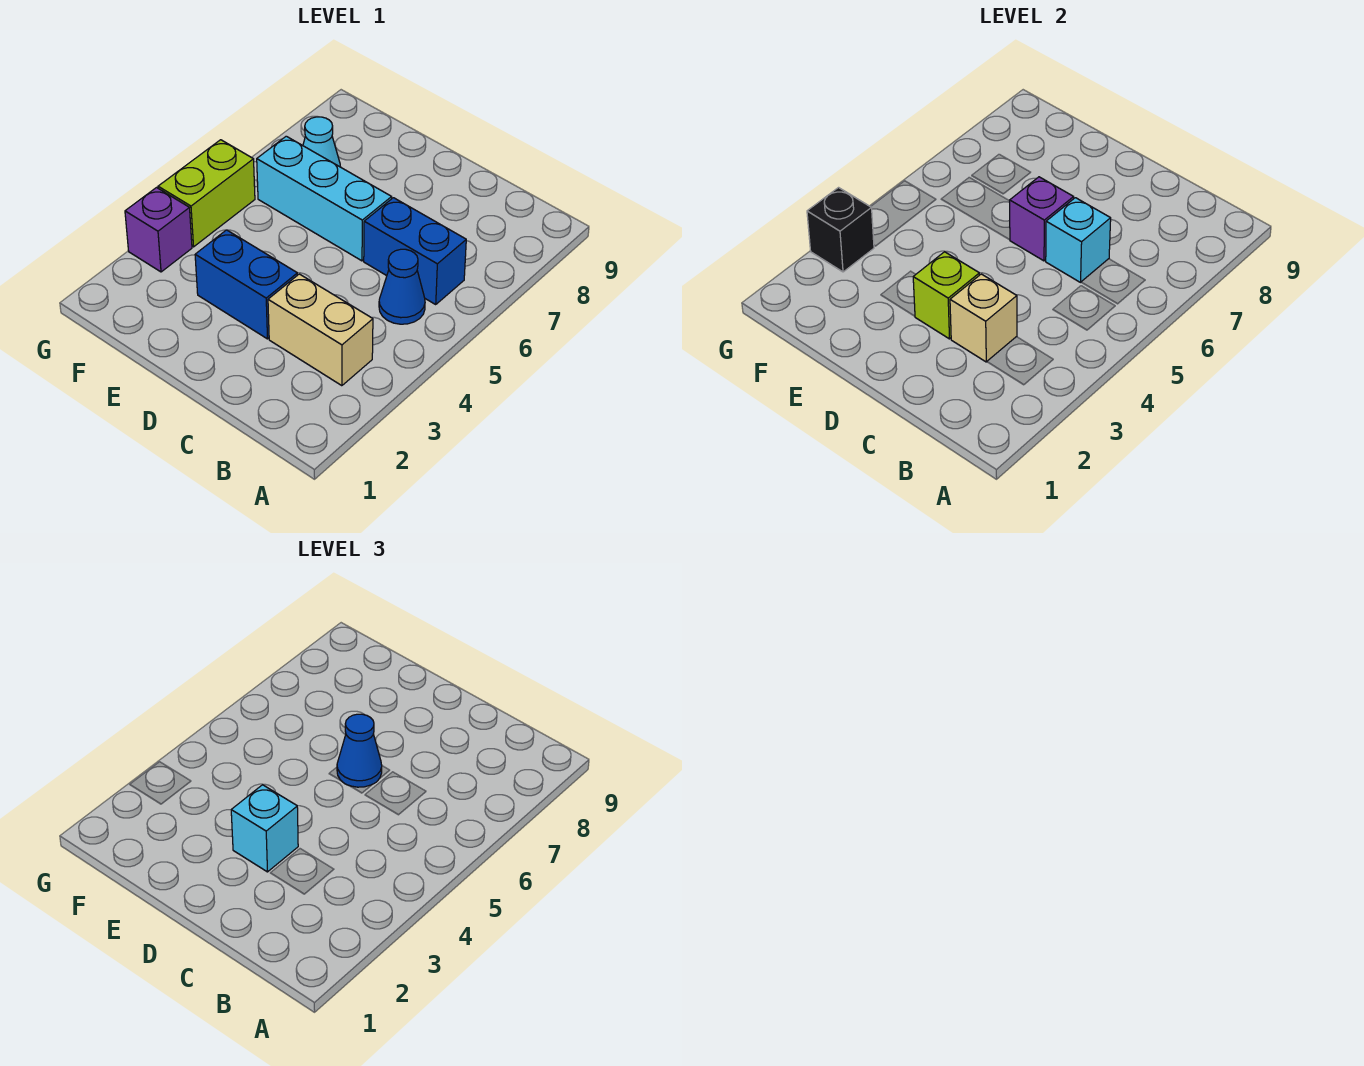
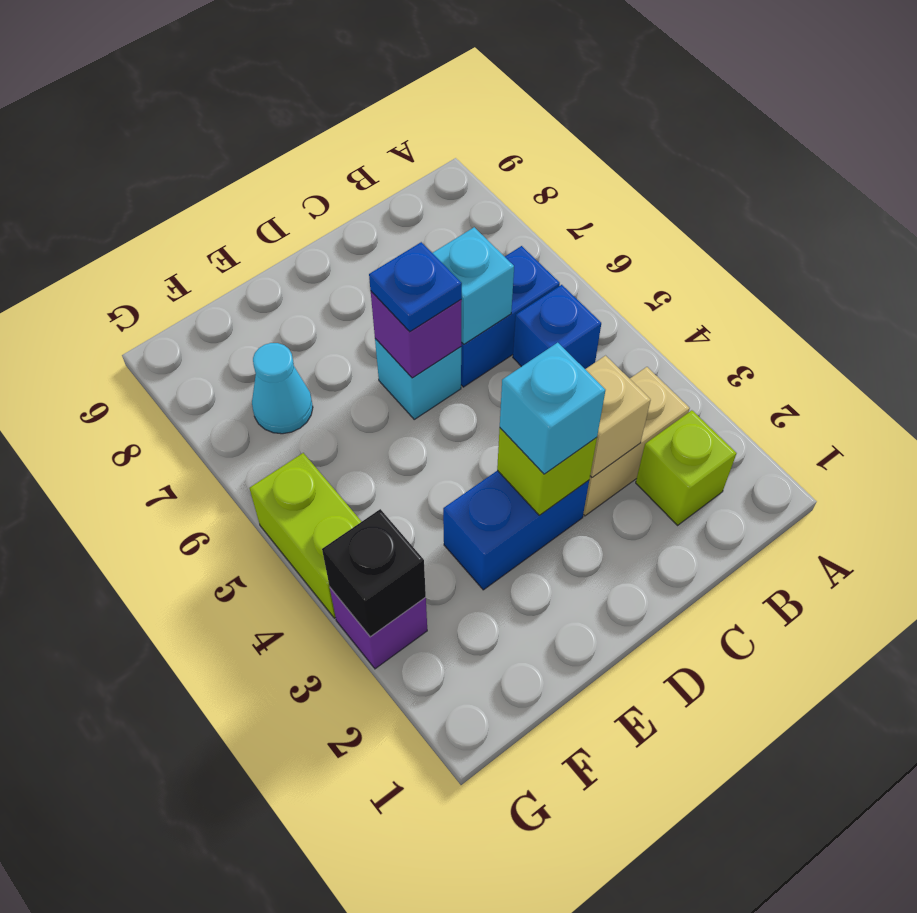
none -> lime 1x1 brick [636,410,736,525]
blue 1x1 cone [379,249,425,324] -> blue 1x1 brick [513,285,601,369]
cyan 1x3 brick [257,136,392,261] -> cyan 1x1 brick [375,339,461,419]
blue 1x1 cone [337,714,382,787] -> blue 1x1 plate [369,242,462,332]

